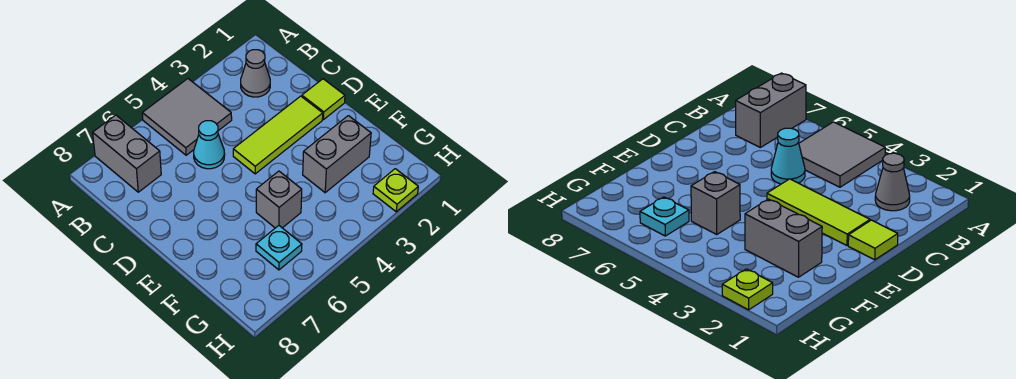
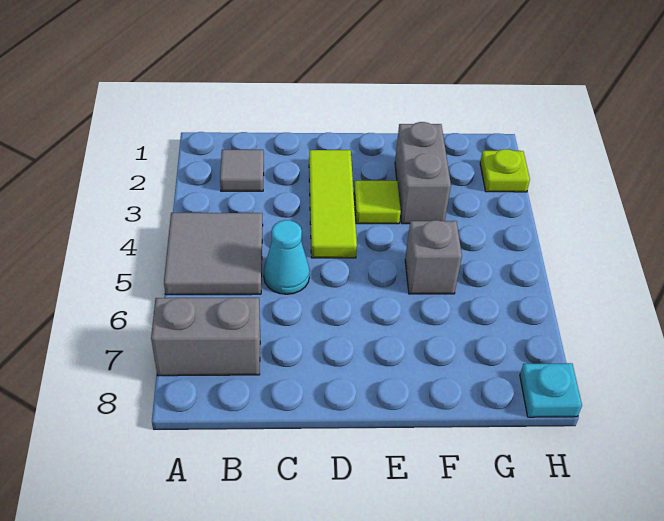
grey 1x1 cone [241,50,270,97] -> grey 1x1 tile [220,150,264,191]
lime 1x1 tile [302,79,345,120] -> lime 1x1 tile moved to [354,181,401,224]
cyan 1x1 plate [256,226,302,270] -> cyan 1x1 plate moved to [520,363,582,417]

